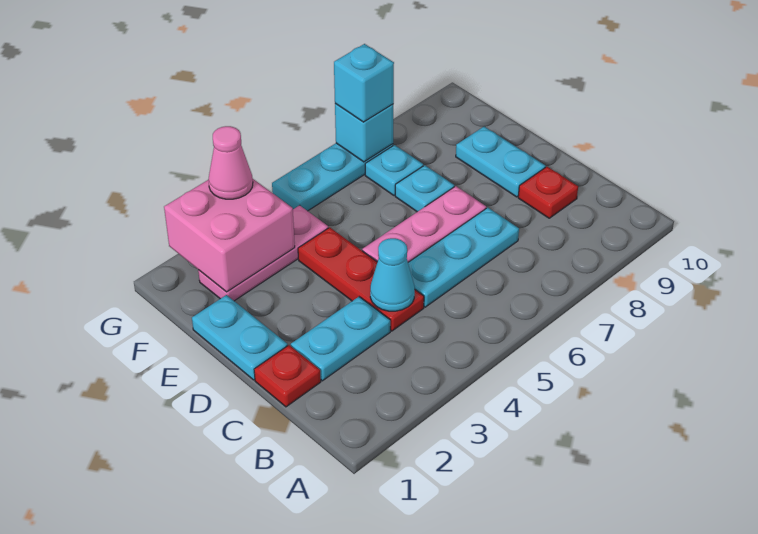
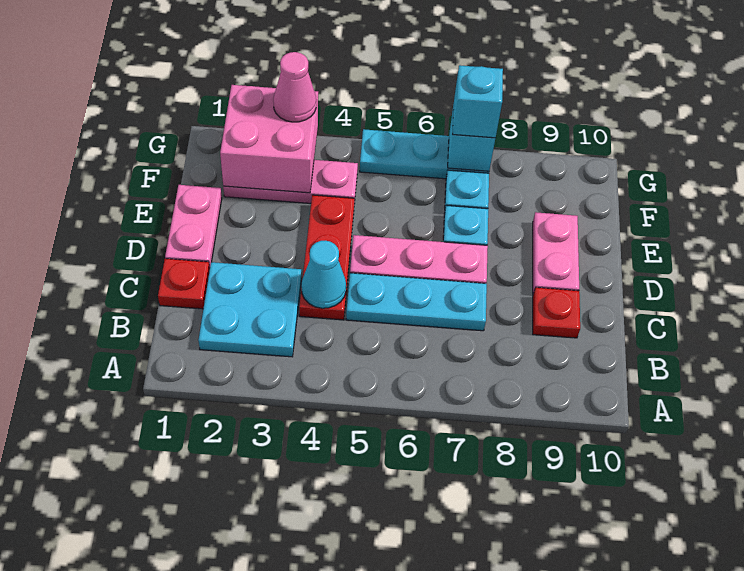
cyan 1x2 plate [291,297,390,381] -> cyan 2x2 plate [198,262,302,357]
cyan 1x2 plate [192,295,288,380] -> pink 1x2 plate [165,185,222,268]
cyan 1x2 plate [456,127,545,197] -> pink 1x2 plate [533,212,579,294]

